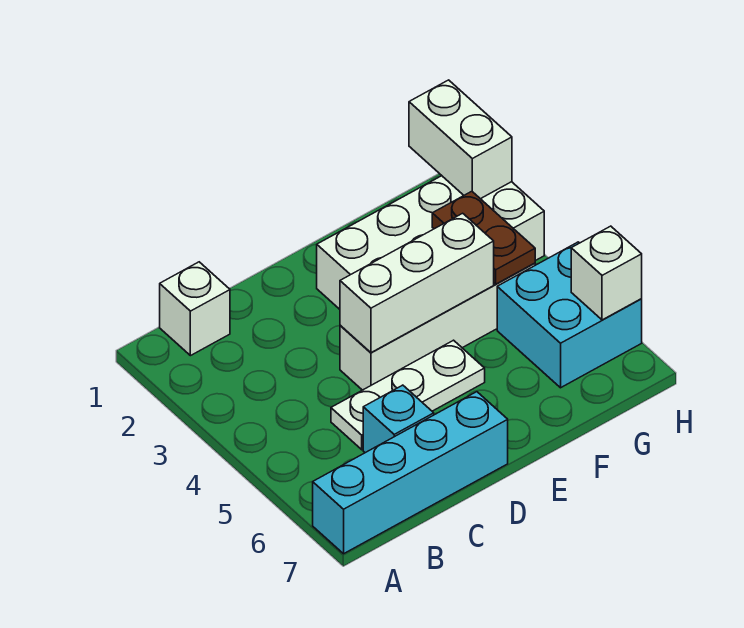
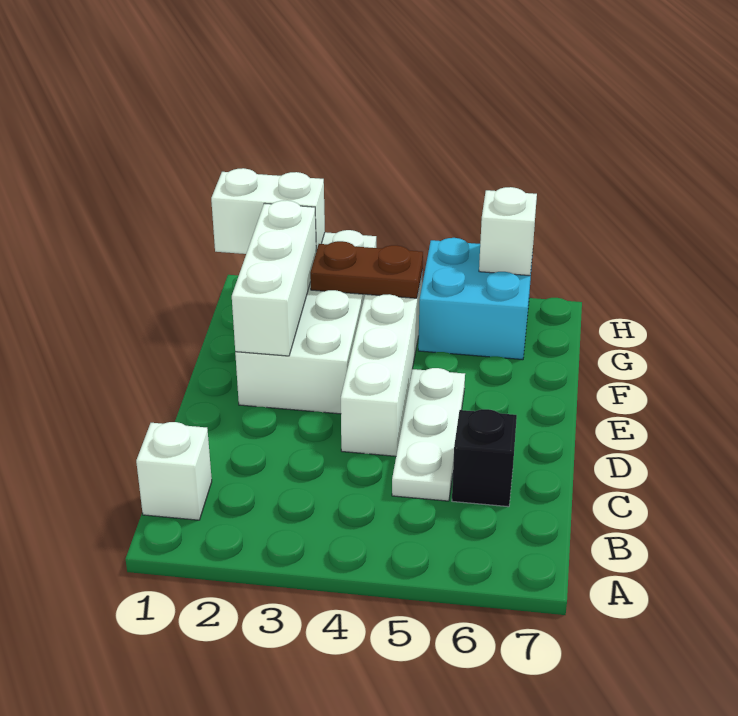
cyan 1x4 brick [313,392,508,554] -> none
cyan 1x1 brick [363,385,434,453] -> black 1x1 brick [452,409,517,507]
white 1x3 brick [340,213,494,353] -> white 1x3 brick moved to [232,200,316,356]

